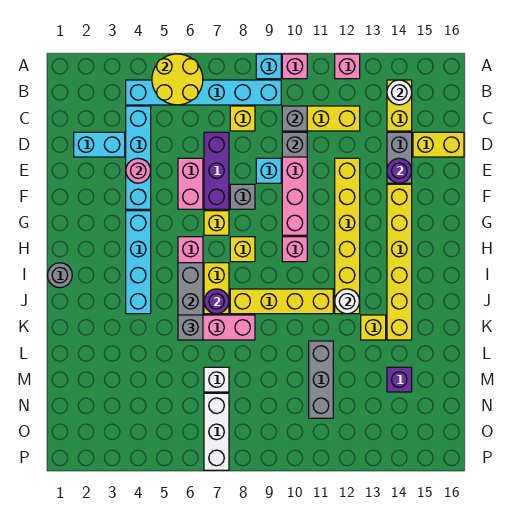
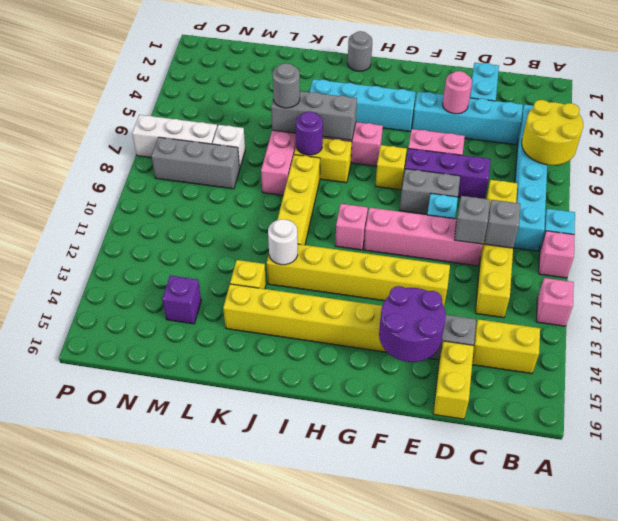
white 1x1 round brick [387,80,412,105] -> none
purple 1x1 round brick [387,158,412,183] -> purple 2x2 round brick [379,286,446,362]
grey 1x1 brick [230,184,255,209] -> grey 1x2 brick [400,169,460,214]
yellow 1x1 brick [230,237,255,262] -> none
grey 1x1 brick [178,315,203,340] -> grey 1x1 round brick [273,63,300,108]
grey 1x3 brick [309,341,333,418] -> grey 1x3 brick moved to [151,137,240,189]

